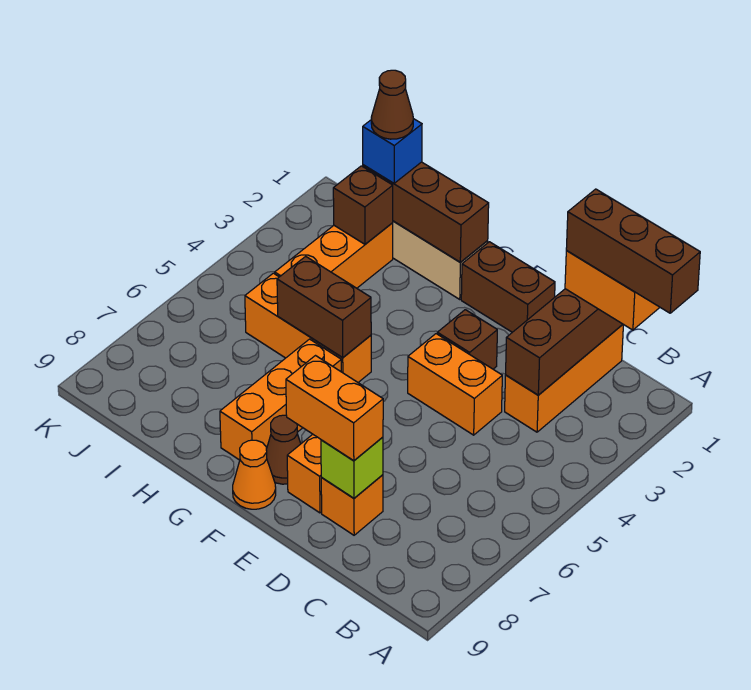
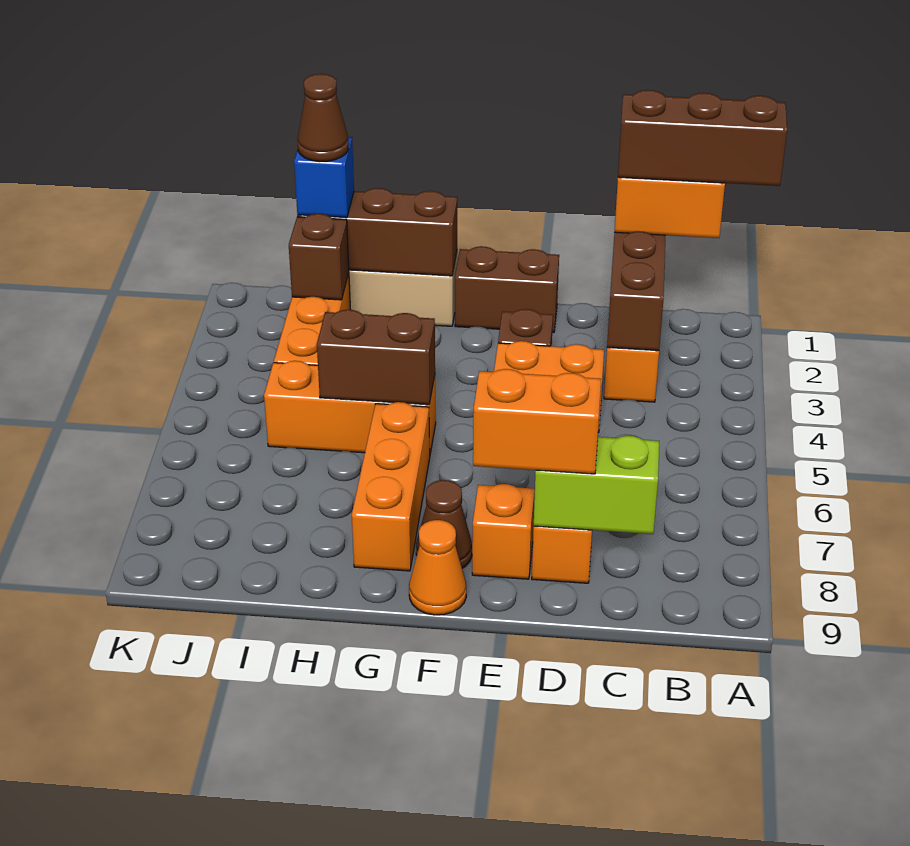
lime 1x1 brick [321,437,383,498] -> lime 1x2 brick [534,436,659,534]

